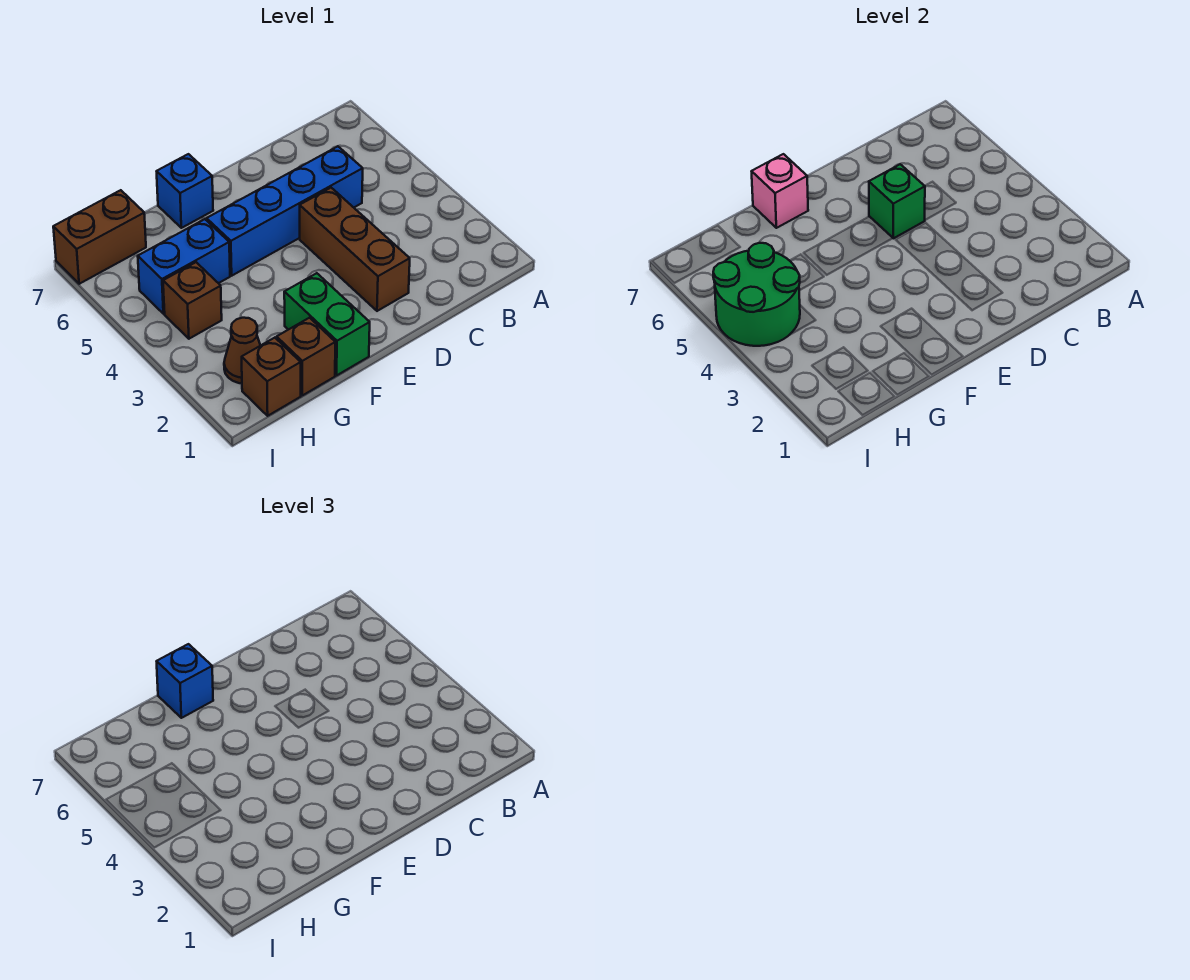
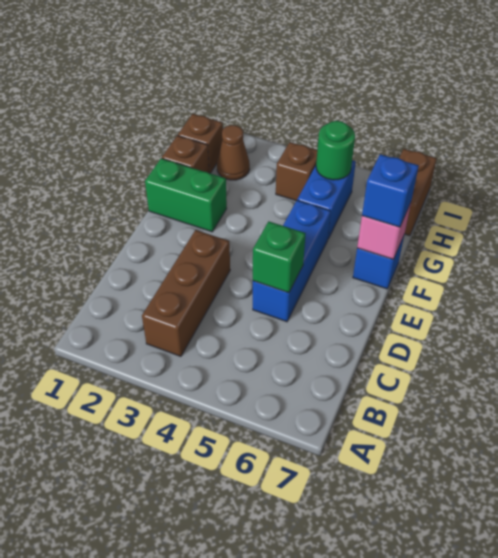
blue 1x4 brick [207,146,363,276] -> blue 1x3 brick [253,200,331,322]
brown 1x3 brick [300,188,410,311] -> brown 1x3 brick turned to [142,230,230,356]
green 2x2 round brick [713,243,800,346] -> green 1x1 round brick [316,121,355,180]

